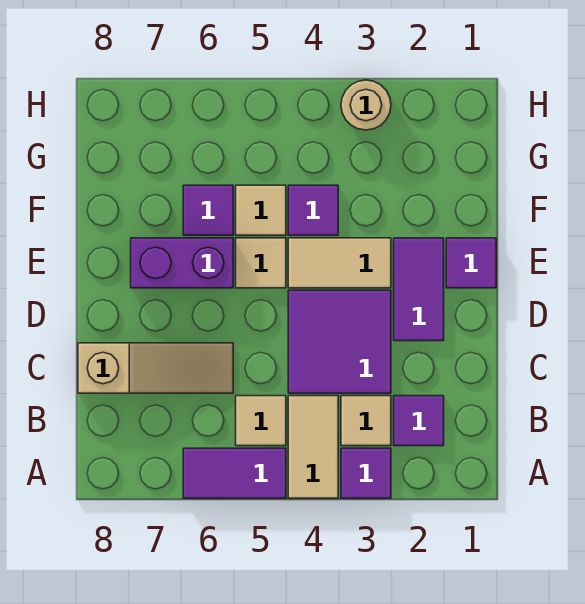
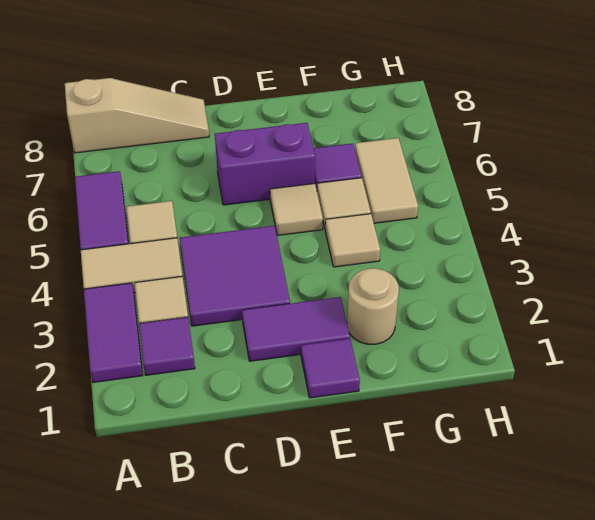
purple 1x1 tile [341,448,391,498] -> purple 1x2 tile [84,283,143,382]
tan 1x3 slope [78,343,233,393] -> tan 1x3 slope turned to [65,78,209,153]
tan 1x2 tile [288,238,391,288] -> tan 1x2 tile moved to [355,138,418,223]
purple 1x2 brick [131,238,233,288] -> purple 1x2 brick turned to [215,123,315,205]
purple 1x1 tile [288,185,338,235] -> tan 1x1 tile [325,214,380,267]
tan 1x1 round brick [341,80,391,130] -> tan 1x1 round brick moved to [347,268,399,344]

